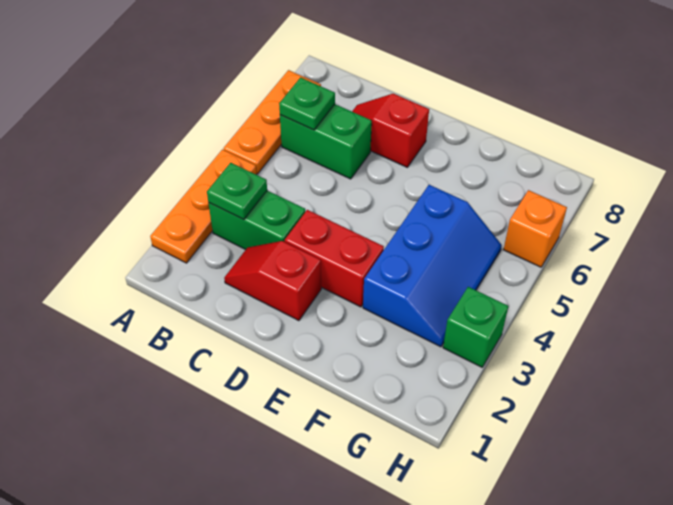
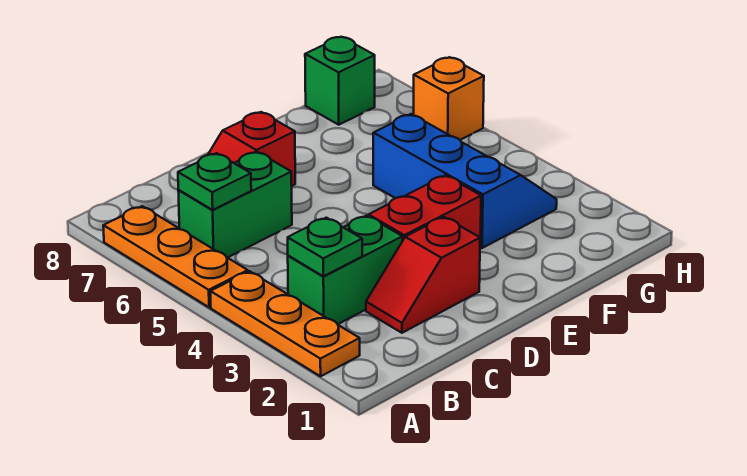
green 1x1 brick [443,287,508,367] -> green 1x1 brick moved to [305,37,375,125]

